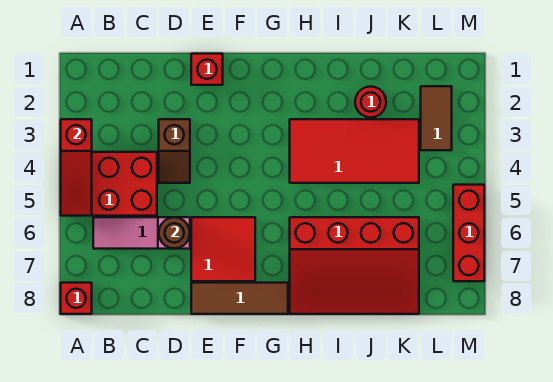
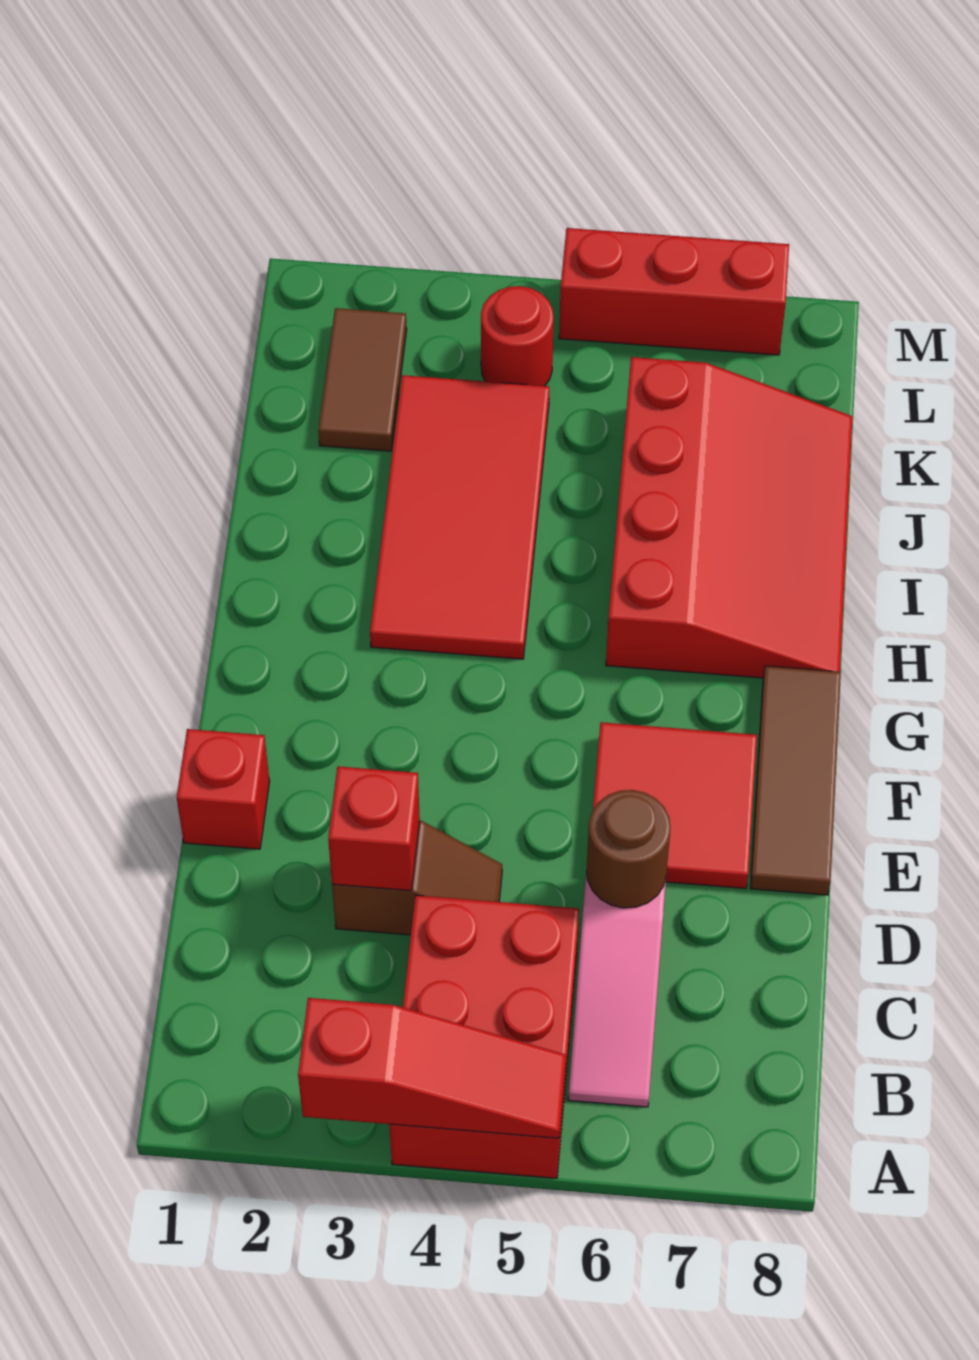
red 1x1 brick [61,283,92,314] -> red 1x1 brick moved to [328,767,420,891]
red 1x1 round brick [355,86,386,118] -> red 1x1 round brick moved to [481,286,554,386]
brown 1x2 tile [421,86,452,150] -> brown 1x2 tile turned to [318,308,407,451]

